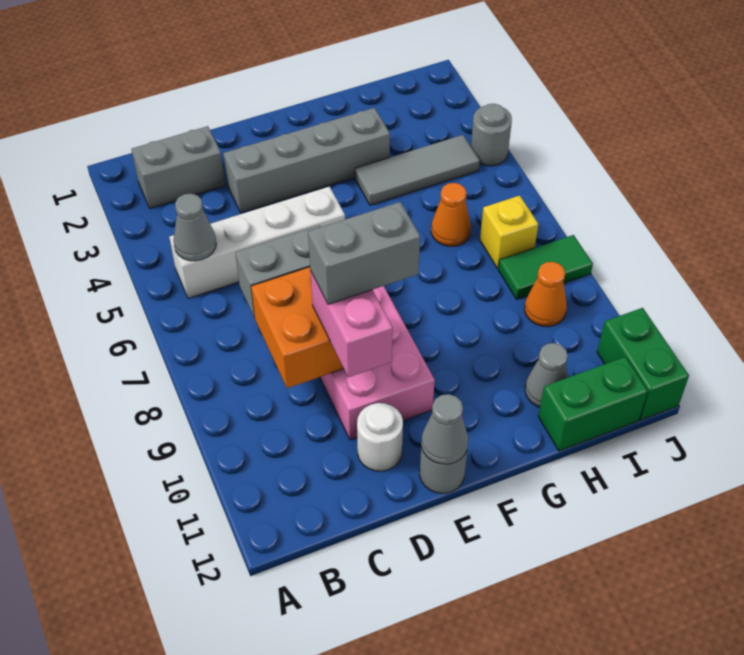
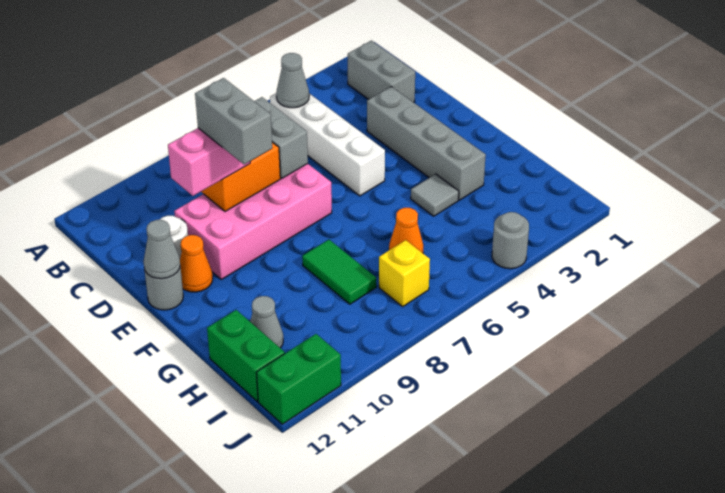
grey 1x3 tile [355,135,480,205] -> grey 1x1 tile [411,174,459,216]
green 1x2 tile [498,235,593,299] -> green 1x2 tile moved to [302,240,376,304]
orange 1x1 cone [525,262,567,327] -> orange 1x1 cone moved to [180,235,213,292]

